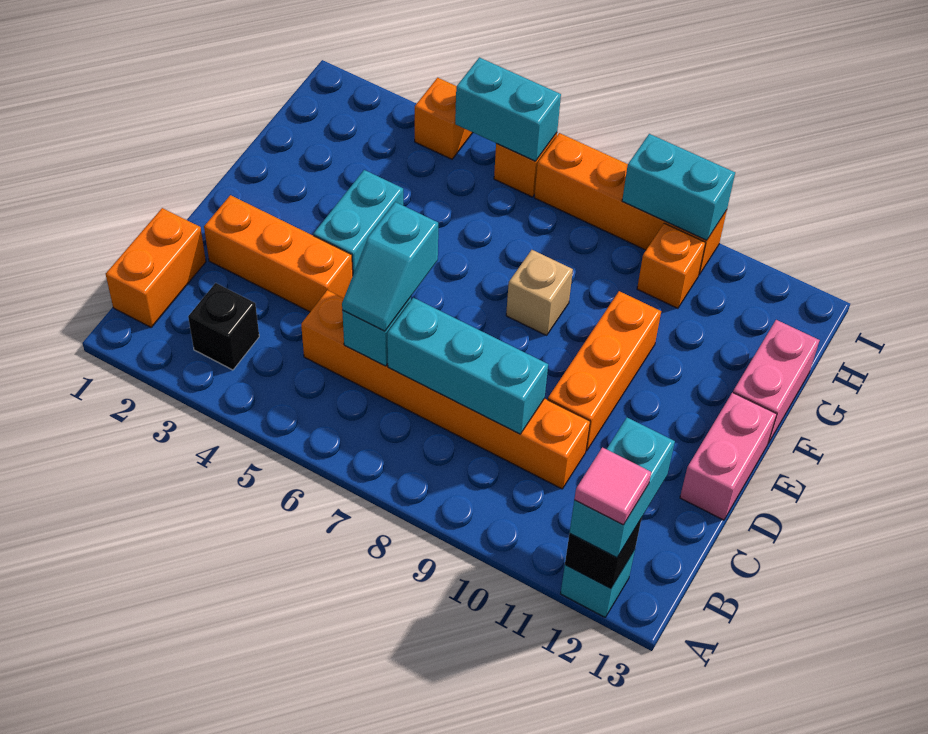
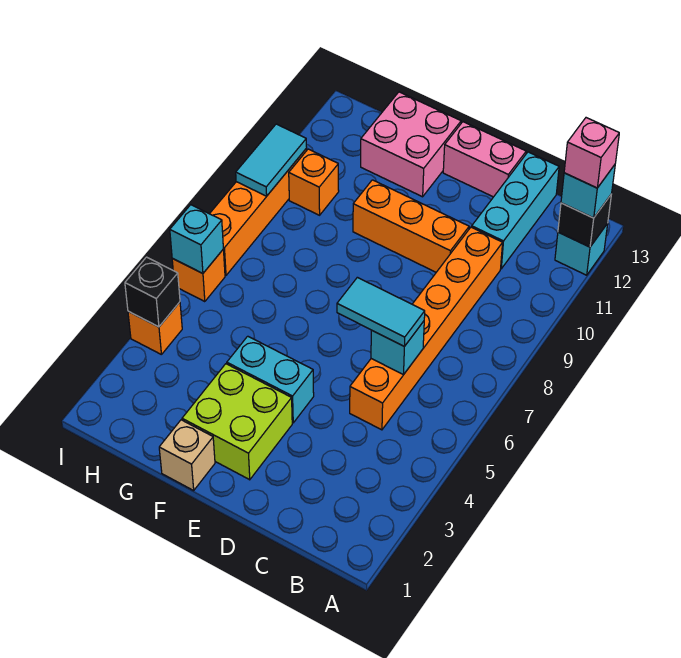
cyan 1x2 brick [570,418,675,558] -> cyan 1x1 brick [561,165,615,218]
pink 1x1 tile [574,447,651,525] -> pink 1x1 brick [564,118,619,188]
orange 1x2 brick [106,208,206,327] -> none
black 1x1 brick [188,283,259,370] -> black 1x1 brick moved to [125,257,180,327]
cyan 1x2 slope [342,202,438,331] -> cyan 1x2 tile [337,277,425,346]
cyan 1x3 brick [387,298,548,434] -> cyan 1x3 brick moved to [472,152,559,269]
orange 1x3 brick [204,195,353,312] -> none
none -> lime 2x2 brick [182,364,292,480]
tan 1x1 brick [506,250,573,335] -> tan 1x1 brick moved to [159,420,215,490]
pink 1x2 brick [733,320,820,443] -> pink 2x2 brick [361,92,461,197]
cyan 1x2 brick [455,57,561,161] -> cyan 1x1 brick [170,205,223,274]
cyan 1x2 brick [622,134,735,240] -> cyan 1x2 tile [236,124,307,196]

